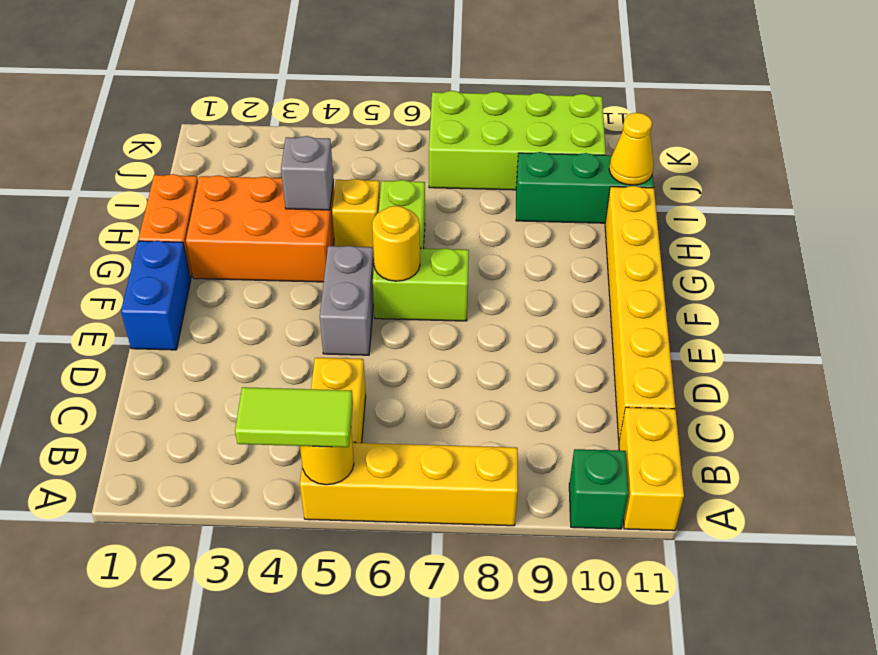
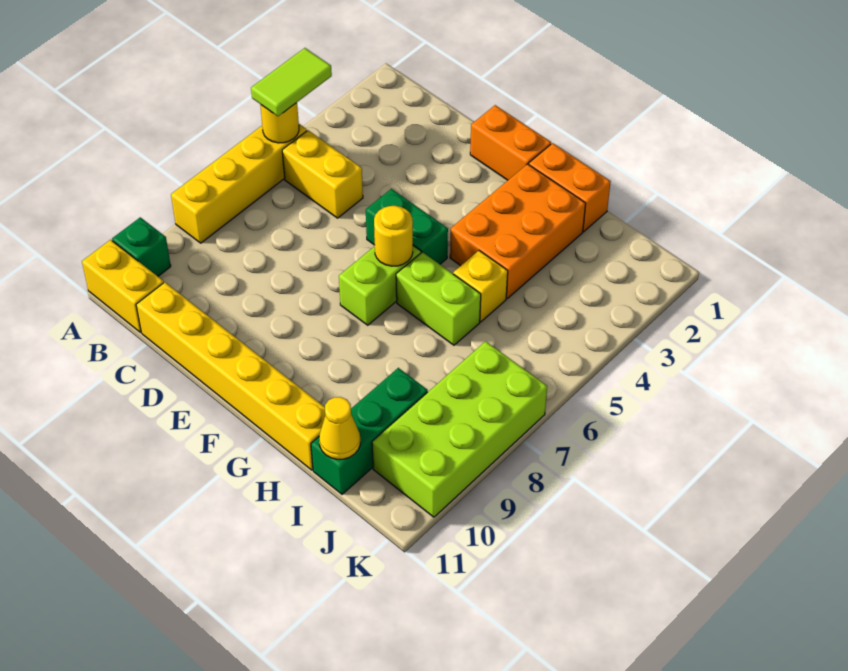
blue 1x2 brick [121,241,191,350] -> orange 1x2 brick [470,105,551,180]
grey 1x2 brick [320,246,374,355] -> green 1x2 brick [366,189,448,264]
grey 1x1 brick [281,136,334,210] -> none

